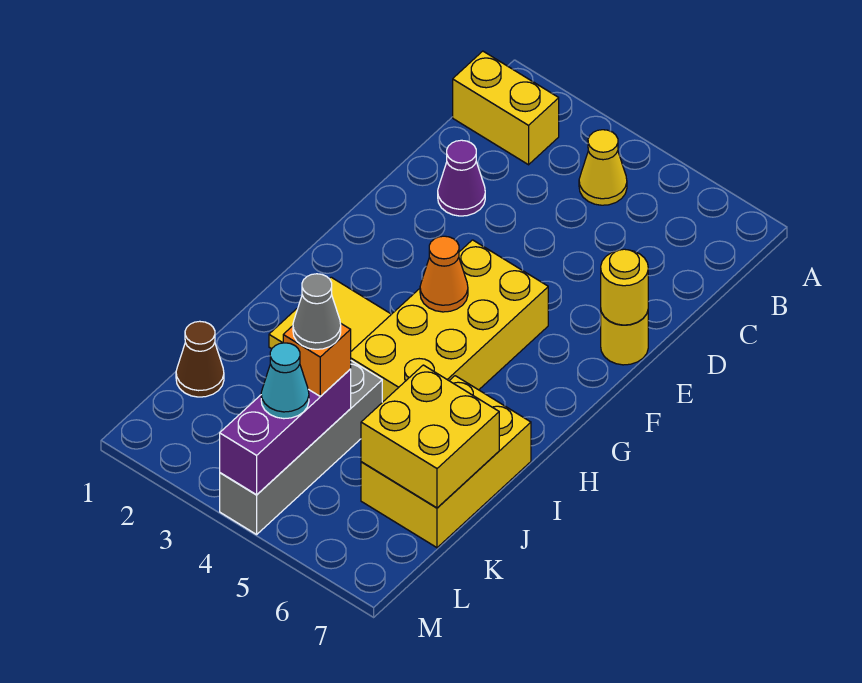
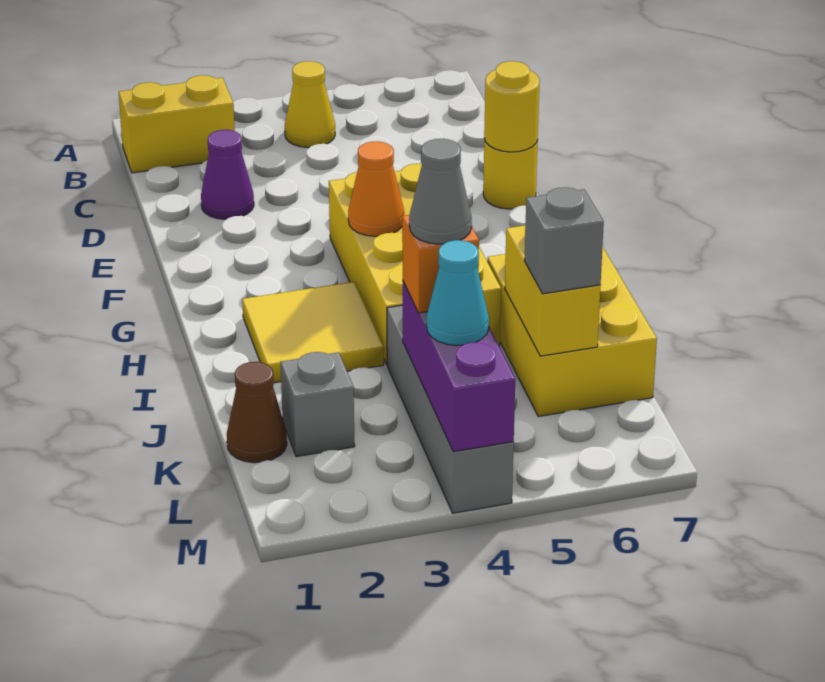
yellow 2x2 brick [361,365,499,508] -> yellow 1x2 brick [505,225,600,356]
none -> grey 1x1 brick [280,352,355,457]
none -> grey 1x1 brick [525,187,604,294]

